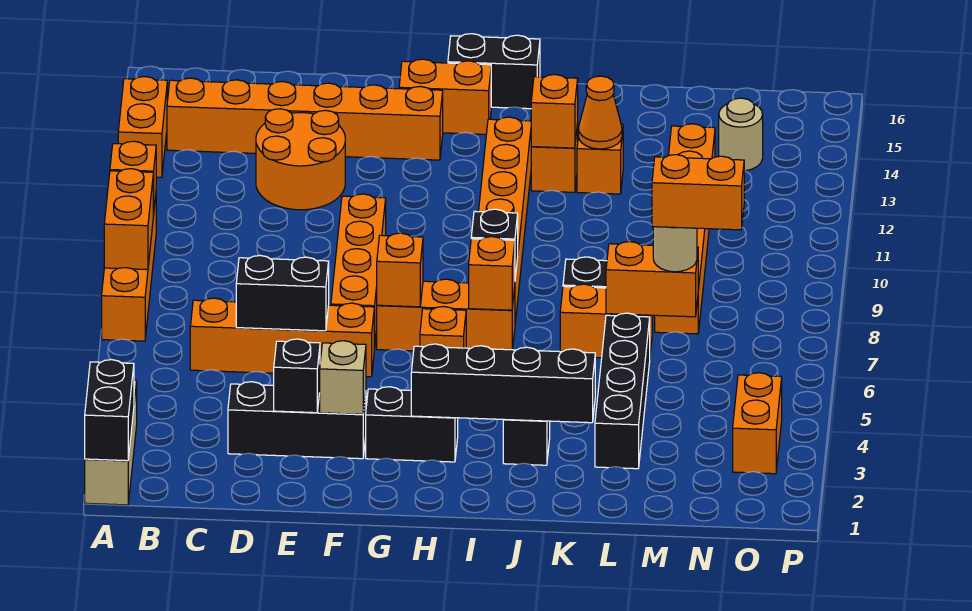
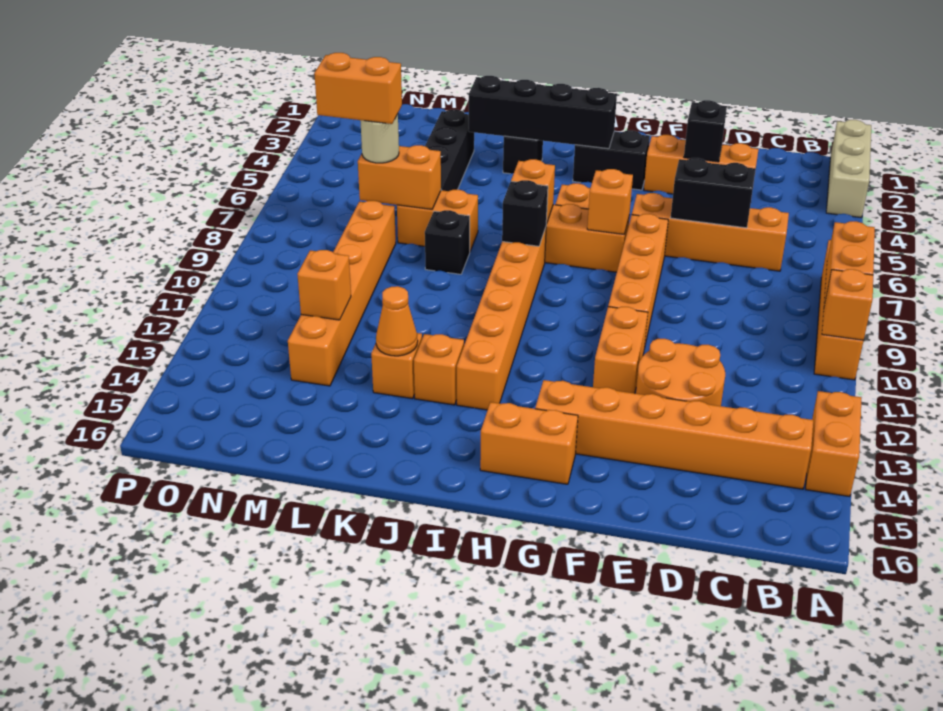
black 1x2 brick [85,360,134,461] -> none
black 1x3 brick [228,382,366,459] -> orange 1x3 brick [644,135,759,194]
tan 1x1 brick [320,341,366,414] -> none
black 1x2 brick [448,34,540,109] -> none
orange 1x1 brick [531,74,578,148] -> orange 1x1 brick moved to [297,250,351,320]
tan 1x1 round brick [719,98,763,171] -> none
orange 1x2 brick [733,373,782,474] -> orange 1x2 brick moved to [593,307,648,393]

